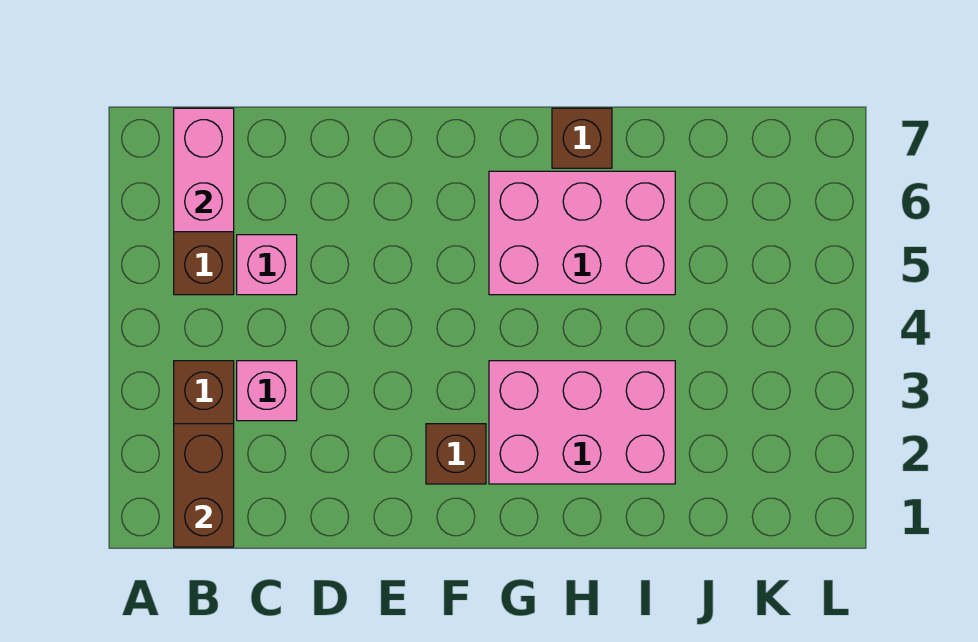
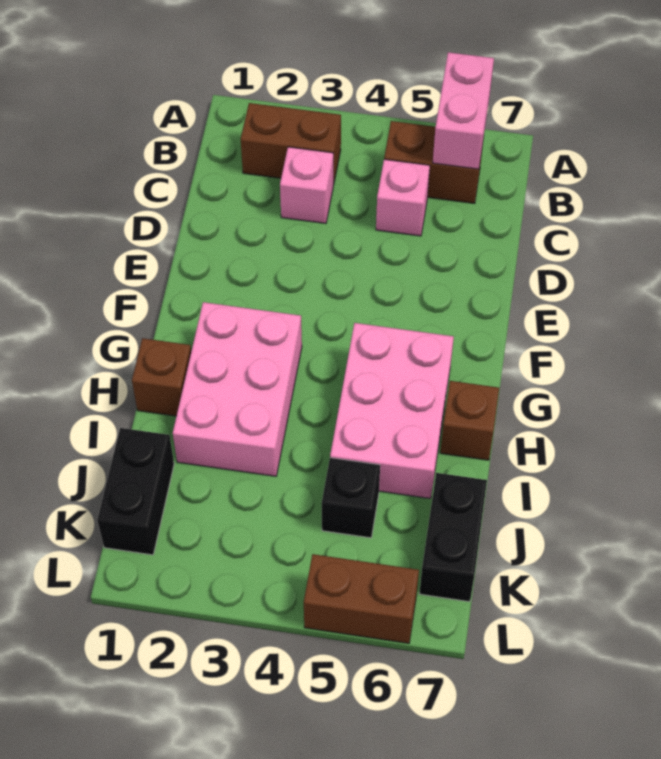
brown 1x2 brick [174,424,234,547] -> brown 1x2 brick moved to [304,554,419,643]
pink 1x2 brick [174,108,234,232] -> pink 1x2 brick turned to [433,52,494,169]
brown 1x1 brick [426,424,486,484] -> brown 1x1 brick moved to [132,338,191,416]
none -> black 1x2 brick [97,428,174,555]
none -> black 1x1 brick [322,458,380,538]
none -> black 1x2 brick [419,473,487,602]

